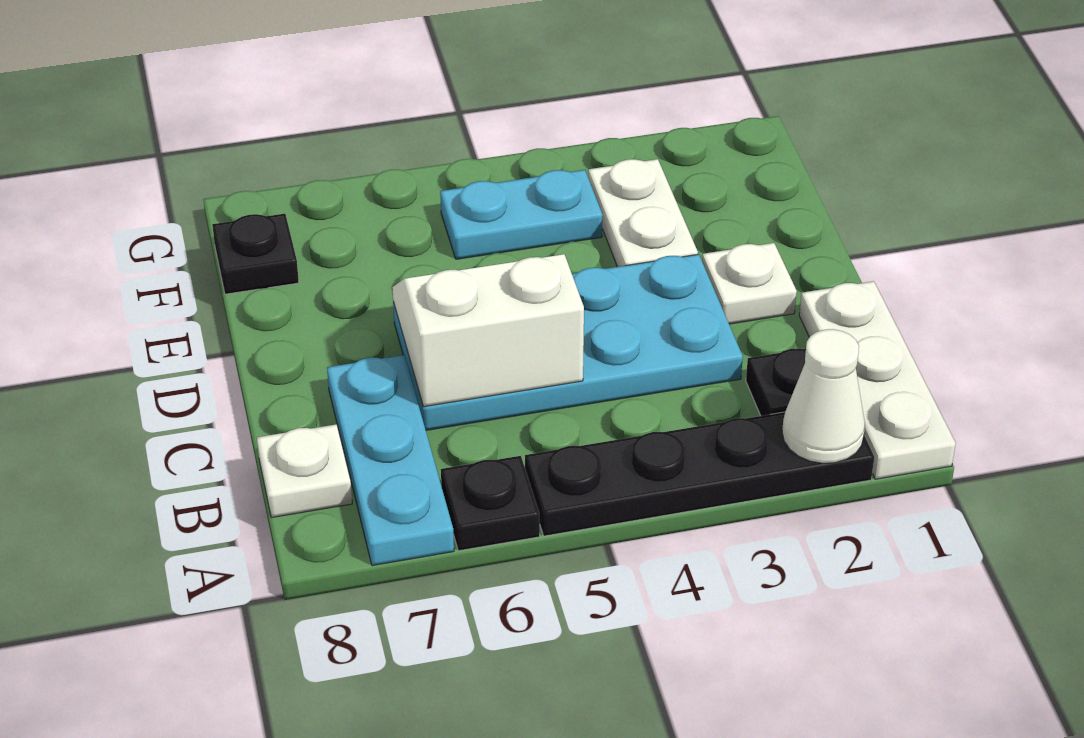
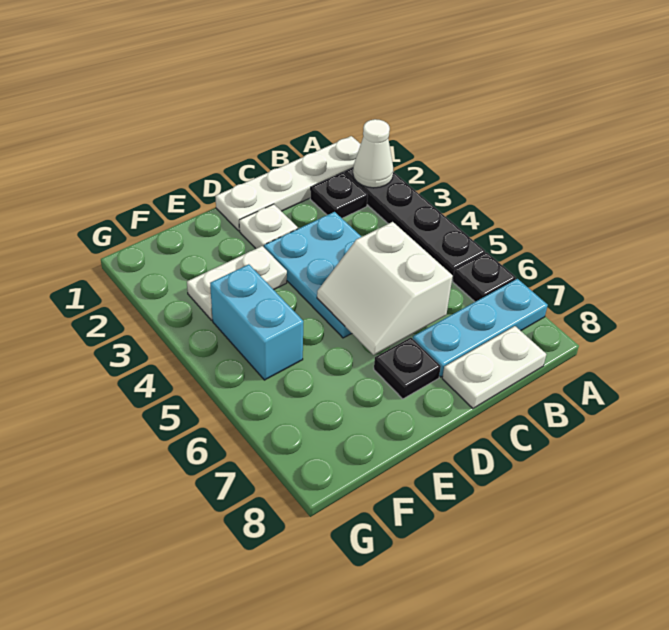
white 1x3 plate [799,281,956,479] -> white 1x4 plate [215,136,361,231]
white 1x1 plate [257,424,352,518] -> white 1x2 plate [442,326,546,408]
cyan 2x4 plate [393,254,743,430] -> cyan 2x3 plate [264,212,361,338]
cyan 1x2 plate [440,170,603,259] -> cyan 1x2 brick [210,264,303,380]
black 1x1 plate [212,214,299,294] -> black 1x1 plate moved to [374,338,441,399]

